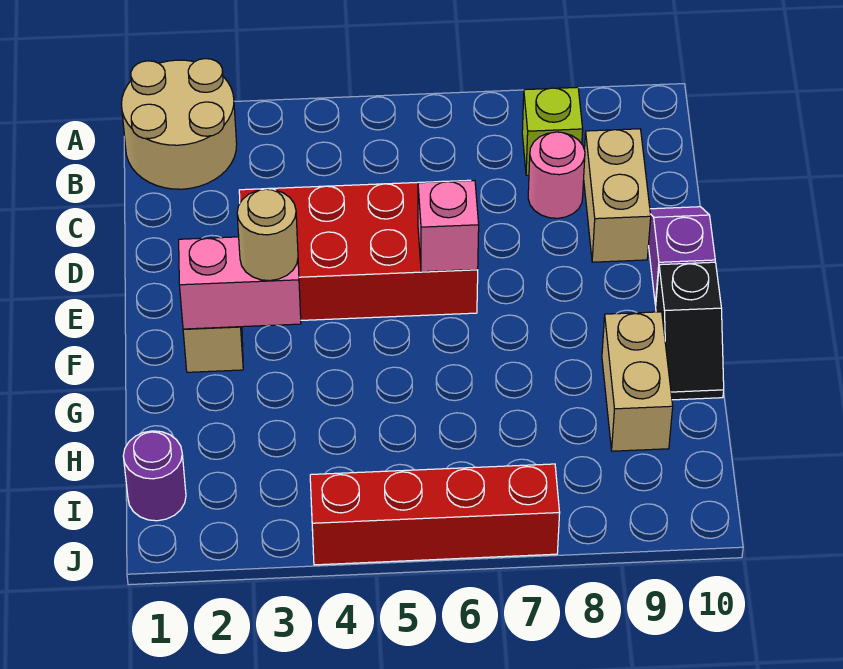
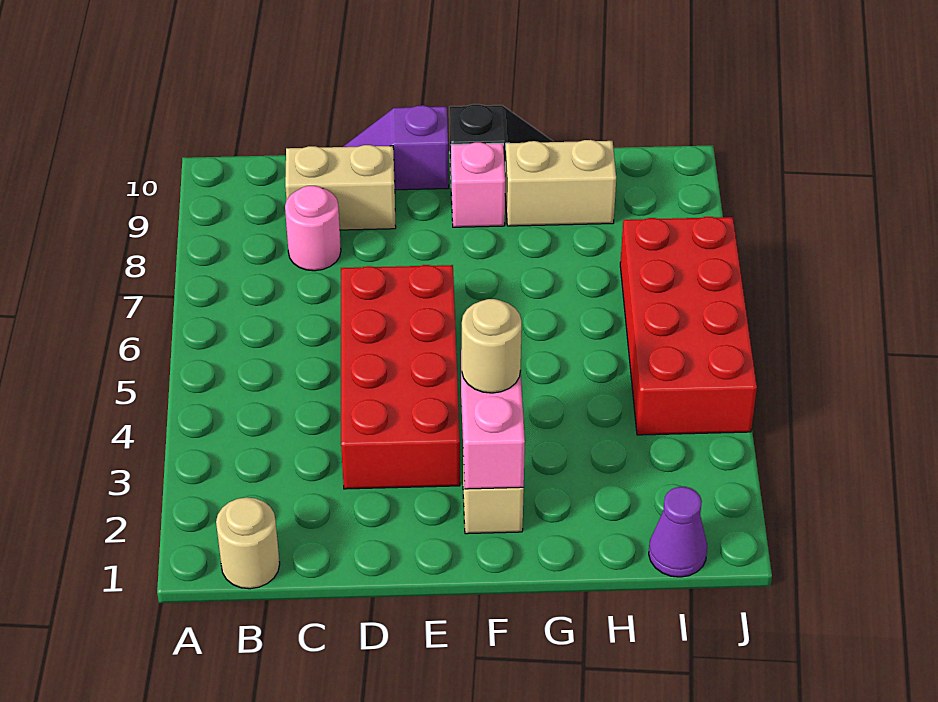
tan 2x2 round brick [121,59,237,189] -> tan 1x1 round brick [216,497,280,589]
lime 1x1 brick [522,87,583,175] -> none
pink 1x1 brick [418,180,479,272] -> pink 1x1 brick moved to [451,142,505,227]
purple 1x1 round brick [123,431,186,521] -> purple 1x1 cone [649,487,707,577]
red 1x4 brick [310,464,560,565] -> red 2x4 brick [620,217,757,435]

